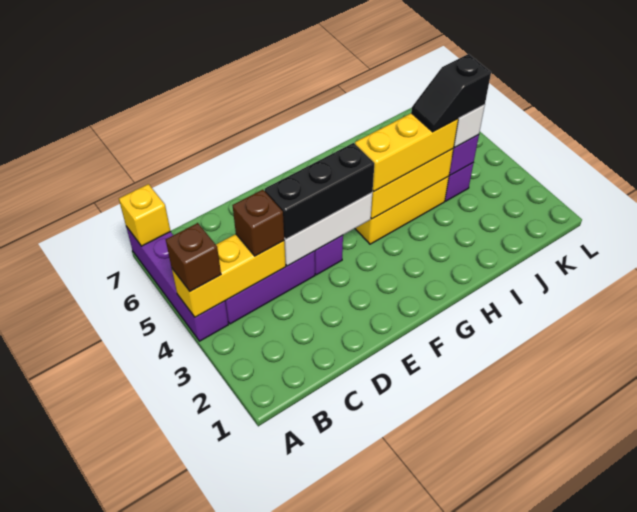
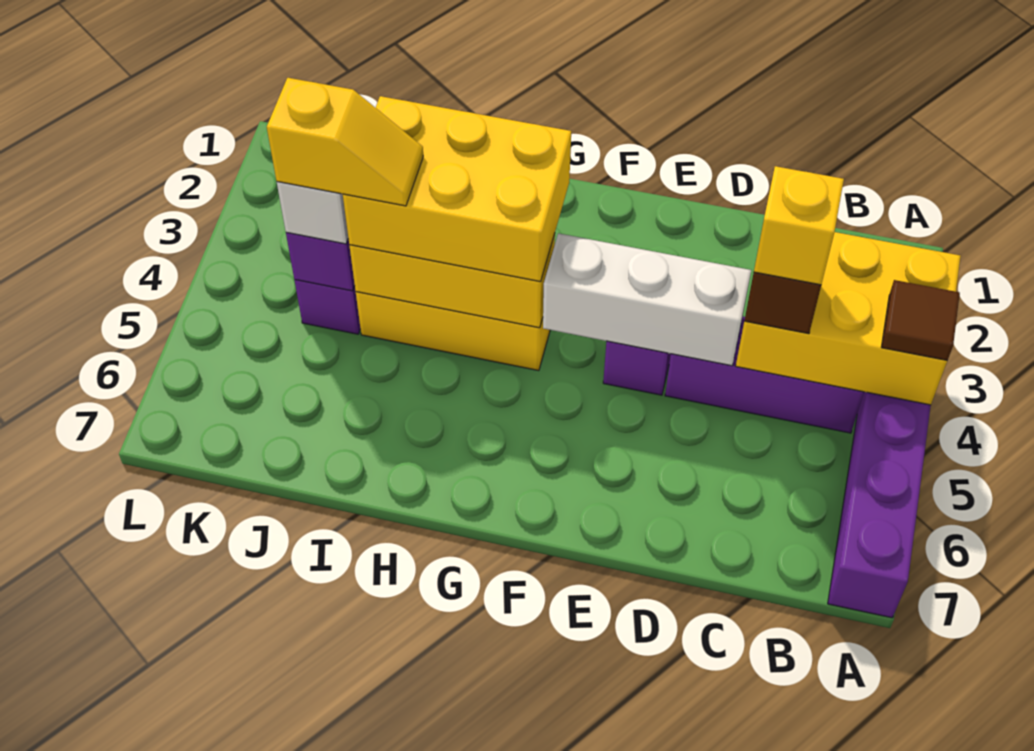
yellow 1x3 brick [172,234,286,317] -> yellow 2x3 brick [736,232,960,405]
brown 1x1 brick [166,223,221,291] -> brown 1x1 tile [882,280,960,360]
yellow 1x1 brick [119,184,171,246] -> yellow 1x1 brick moved to [754,166,844,285]
black 1x3 brick [265,143,374,239] -> none
yellow 1x3 brick [355,113,458,192] -> yellow 2x3 brick [343,96,571,282]
black 1x2 slope [411,54,491,132] -> yellow 1x2 slope [267,78,423,206]

